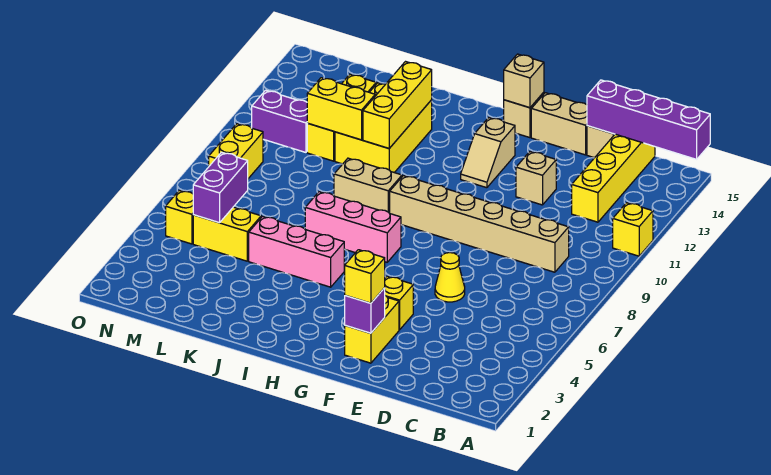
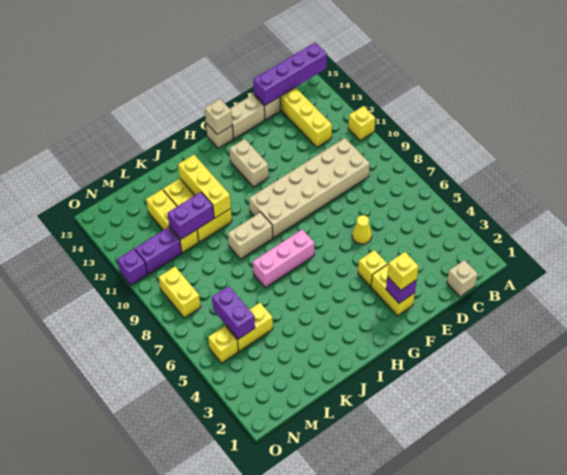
tan 1x6 brick [390,176,569,272] -> tan 2x6 brick [249,138,370,238]
tan 1x1 brick [516,152,556,205] -> tan 1x1 brick moved to [447,260,478,297]
tan 1x2 slope [461,118,515,188] -> tan 1x2 brick [229,139,269,187]
pink 1x3 brick [249,216,344,287] -> none
yellow 1x2 brick [307,78,375,140] -> purple 1x2 brick [167,192,214,239]
none -> purple 1x1 brick [117,249,147,285]

